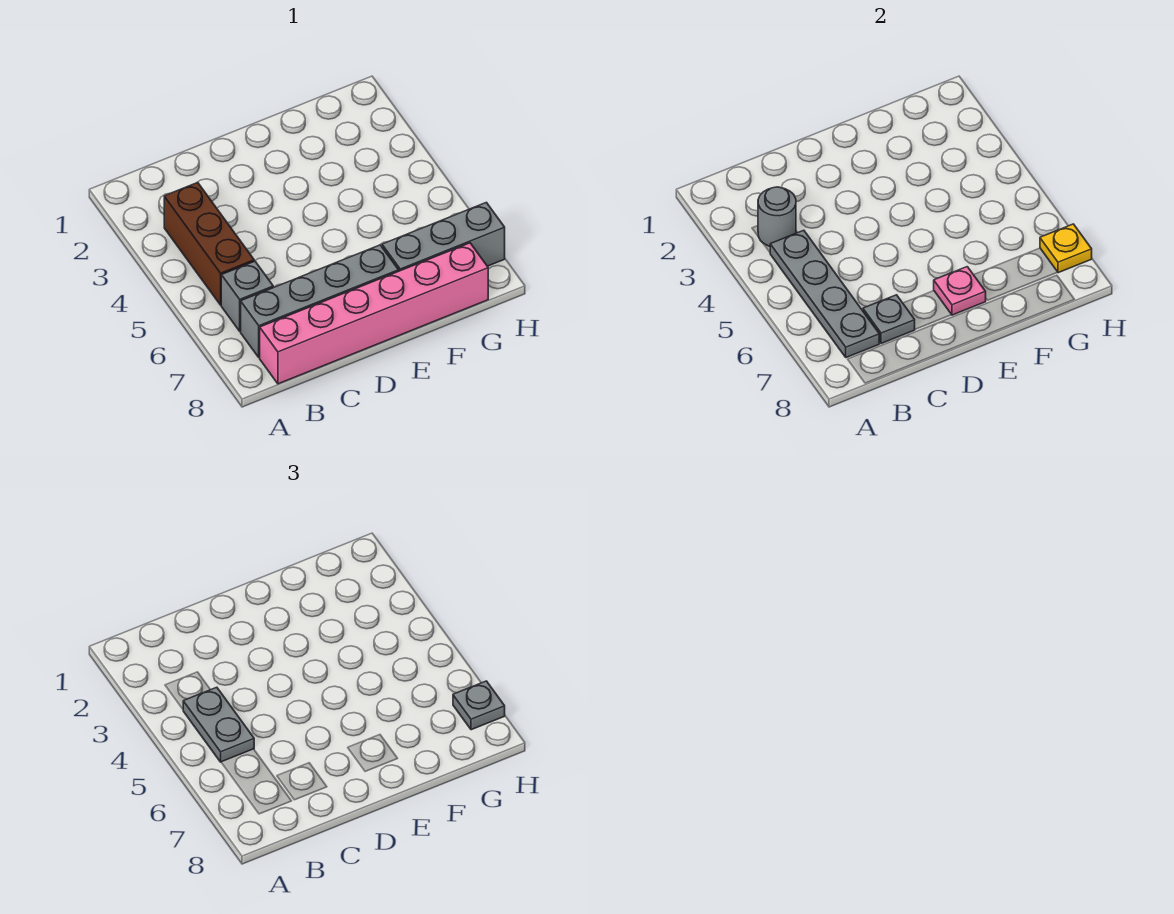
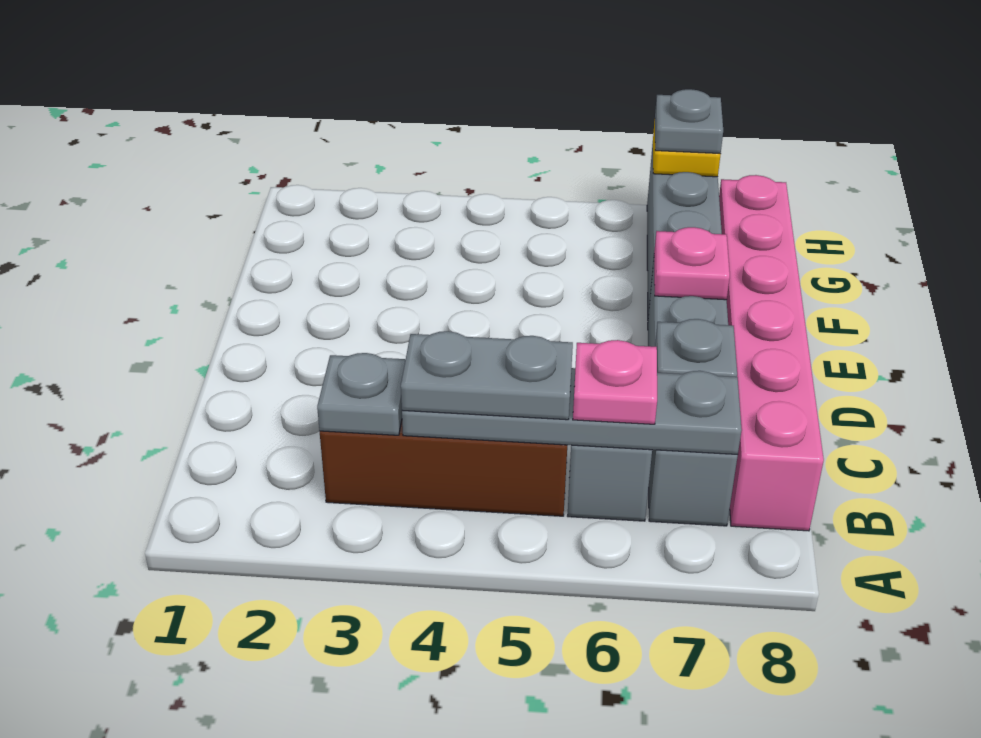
grey 1x1 round brick [758,187,796,246] -> grey 1x1 plate [317,353,406,435]
none -> pink 1x1 plate [573,340,657,424]

